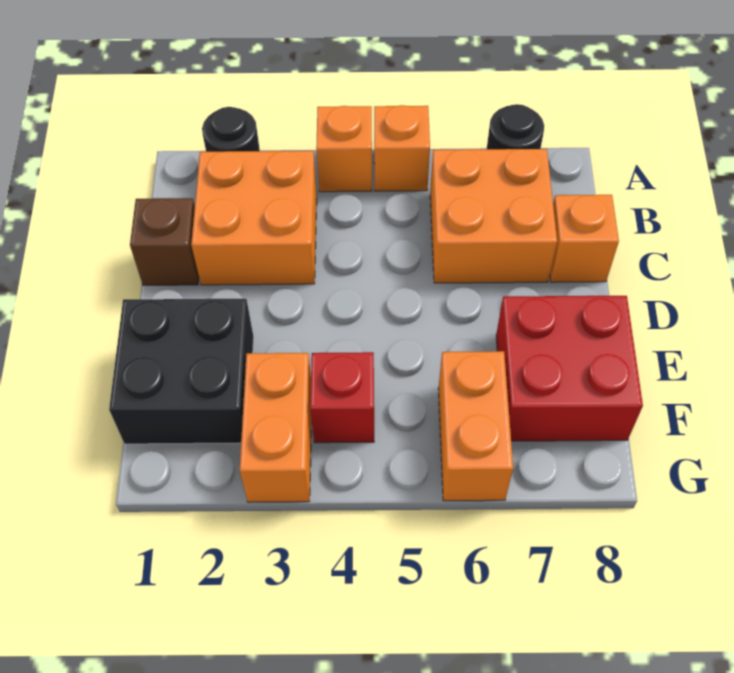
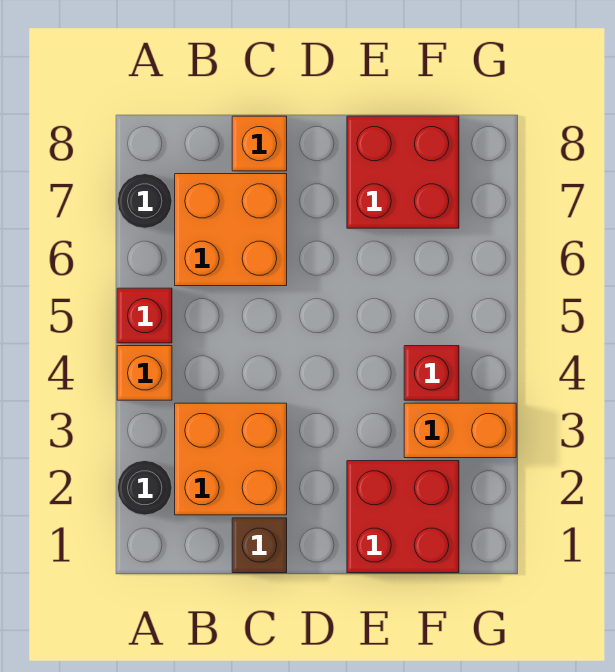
orange 1x1 brick [374,105,430,191] -> red 1x1 brick [117,288,172,343]
black 2x2 brick [109,299,254,444] -> red 2x2 brick [347,461,459,573]
orange 1x2 brick [438,351,513,501] -> none

